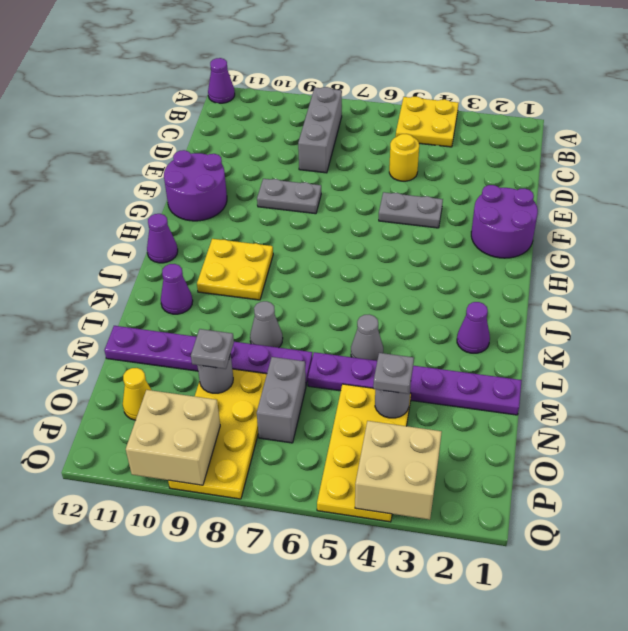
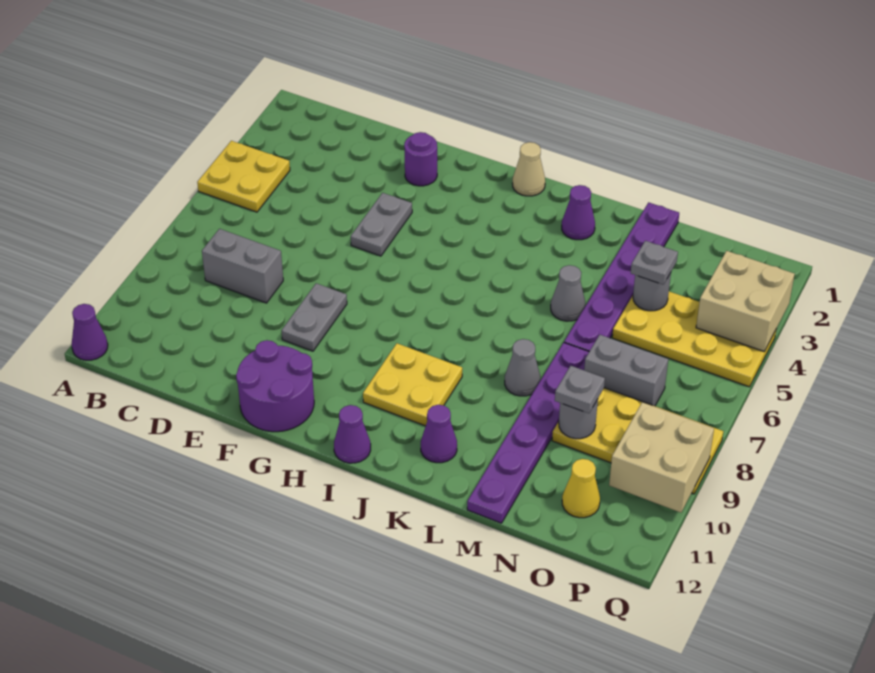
grey 1x3 brick [298,87,342,173] -> grey 1x2 brick [202,229,283,303]
yellow 1x1 round brick [389,134,419,181] -> none
purple 2x2 round brick [471,185,538,258] -> purple 1x1 round brick [404,132,437,186]
none -> tan 1x1 cone [513,142,545,196]

